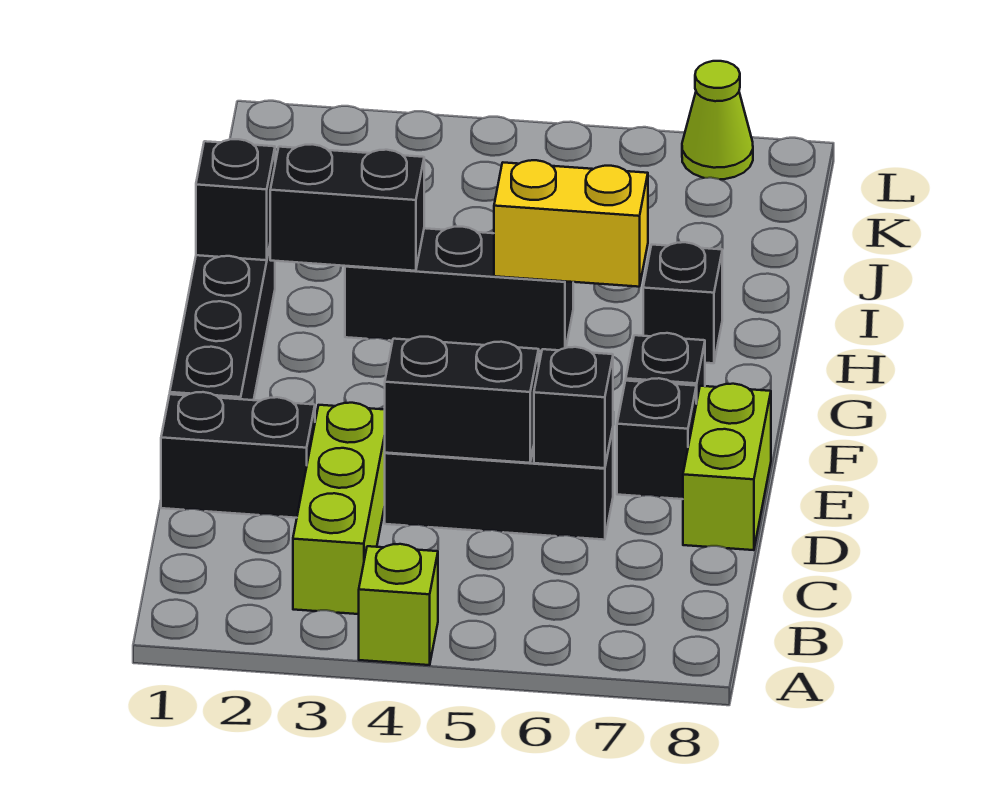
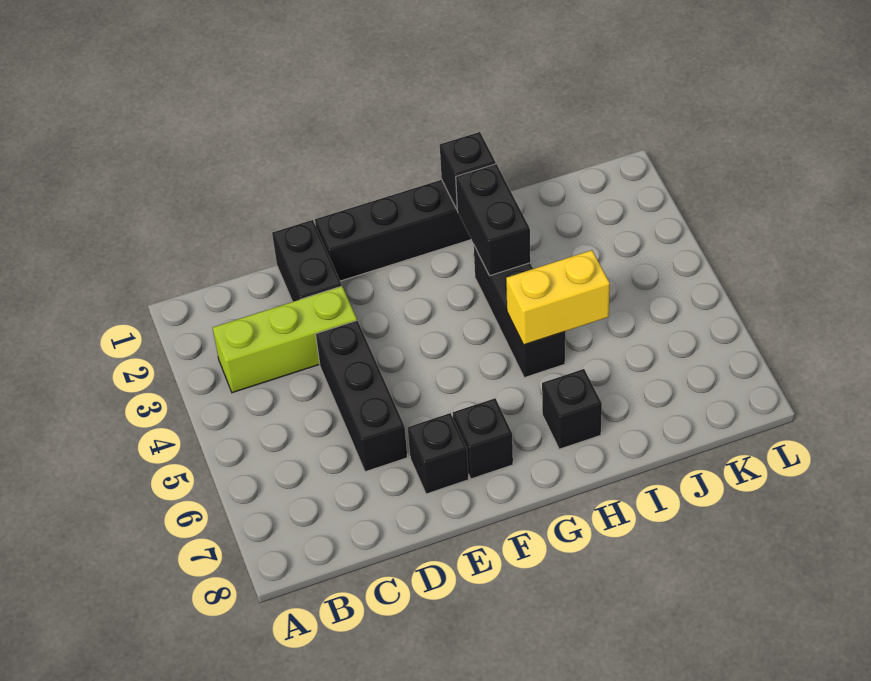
lime 1x1 brick [359,544,438,665] -> none
black 1x2 brick [385,337,539,463] -> none
black 1x1 brick [534,347,613,468] -> none
lime 1x2 brick [683,384,771,550] -> none
yellow 1x2 brick [494,160,648,287] -> yellow 1x2 brick turned to [506,250,610,345]
lime 1x1 cone [682,61,753,179] -> none

